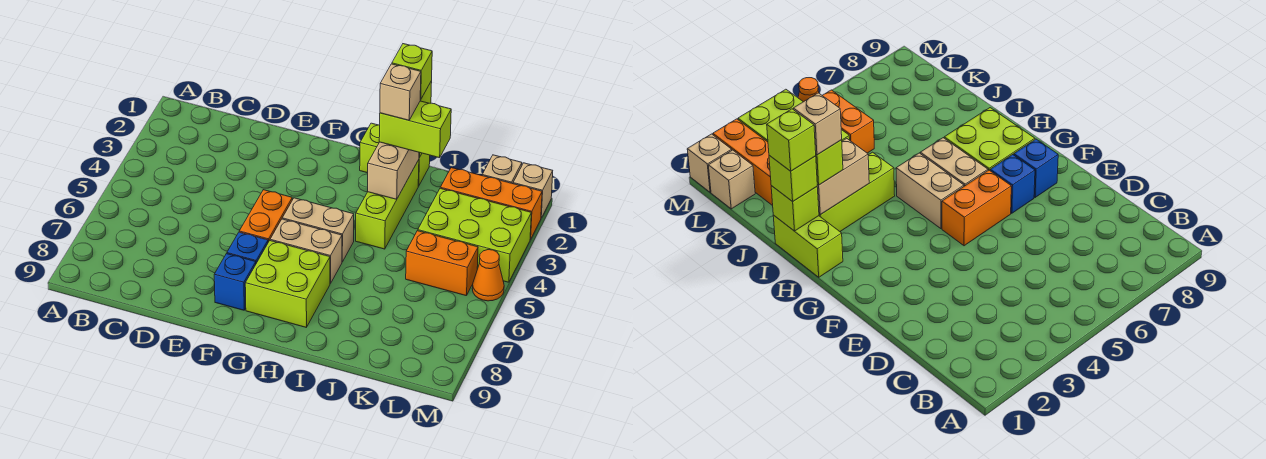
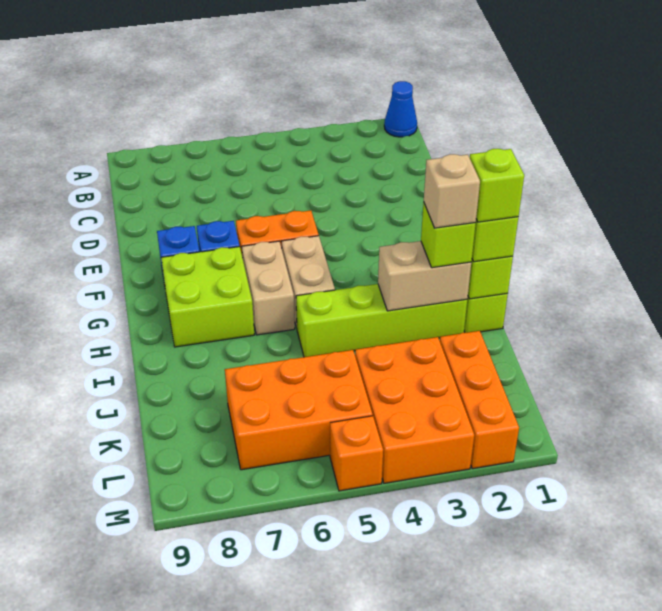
none -> blue 1x1 cone [384,81,417,137]
lime 1x3 brick [356,160,419,249] -> lime 1x4 brick [296,284,467,357]
lime 1x2 brick [379,101,451,158] -> lime 1x1 brick [421,203,476,268]
lime 2x3 brick [418,188,531,282] -> orange 2x3 brick [355,337,474,483]
orange 1x2 brick [406,231,478,296] -> orange 2x3 brick [225,350,373,470]
tan 1x1 brick [482,155,522,184] -> none
tan 1x1 brick [513,163,553,218] -> none
orange 1x1 cone [472,250,504,301] -> orange 1x1 brick [330,416,383,491]

